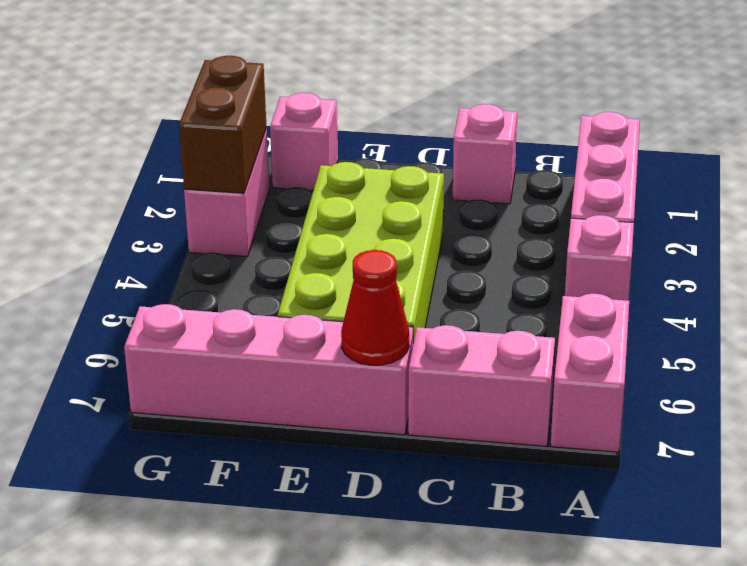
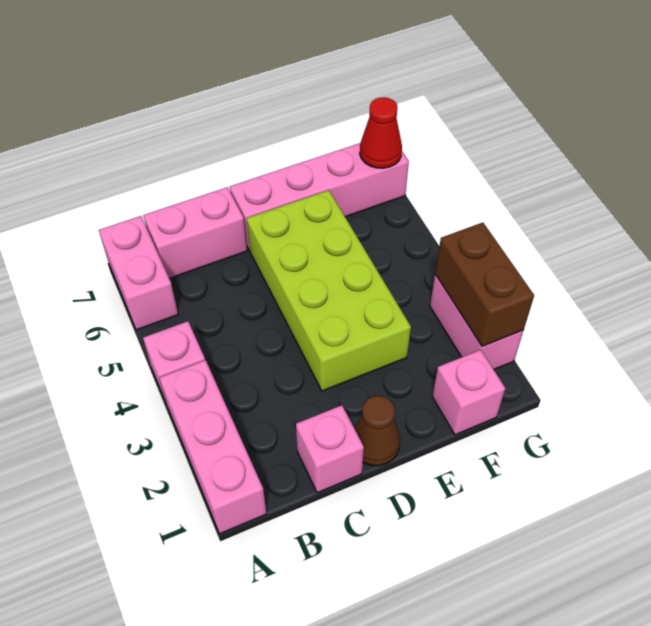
none -> brown 1x1 cone [355,396,400,466]
red 1x1 cone [341,250,409,365] -> red 1x1 cone moved to [360,97,402,168]

